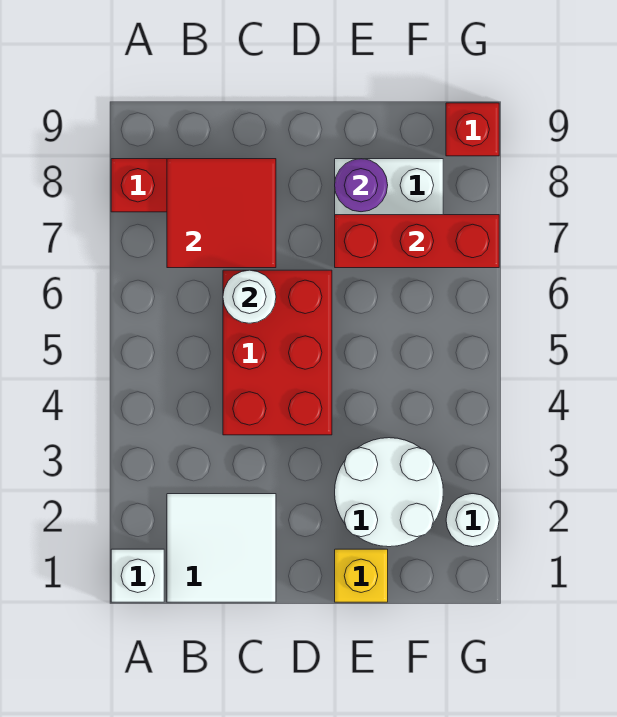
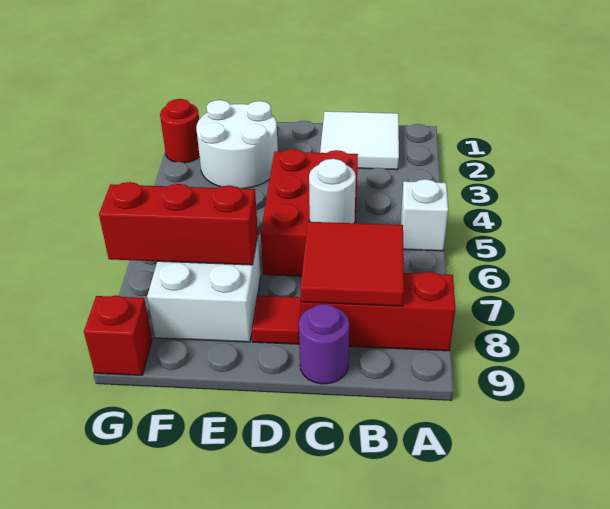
white 1x1 brick [111,549,164,602] -> white 1x1 brick moved to [401,179,448,251]
none -> red 1x1 tile [252,296,301,344]
yellow 1x1 brick [335,549,388,602] -> none
purple 1x1 round brick [335,159,388,212] -> purple 1x1 round brick moved to [299,304,349,384]
white 1x1 round brick [446,494,499,547] -> red 1x1 round brick [160,99,200,163]

